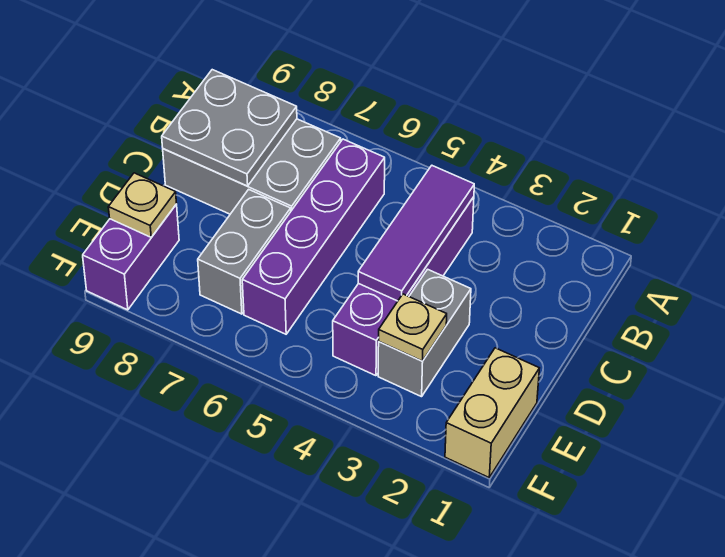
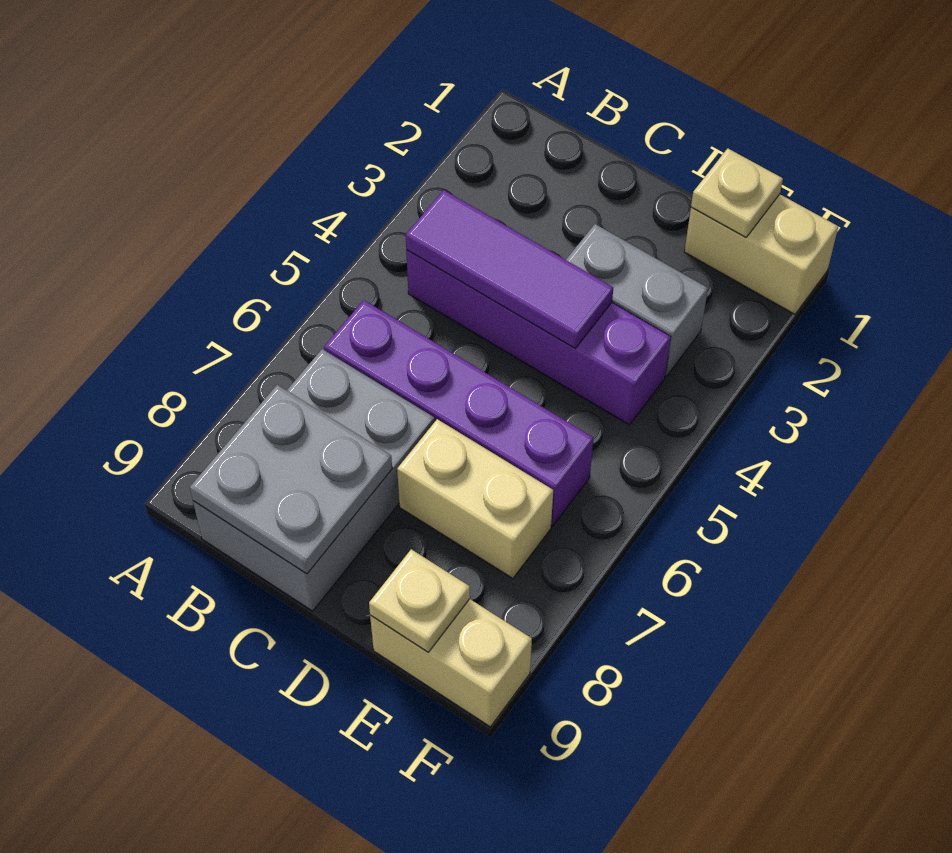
grey 1x2 brick [198,189,291,314] -> tan 1x2 brick [397,419,553,579]
tan 1x1 plate [379,294,447,361] -> tan 1x1 plate moved to [691,148,783,237]
purple 1x2 brick [83,204,179,310] -> tan 1x2 brick [370,599,532,727]

